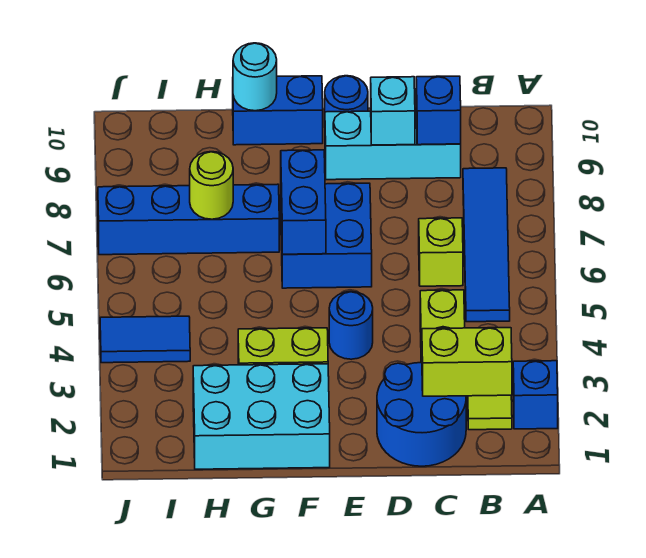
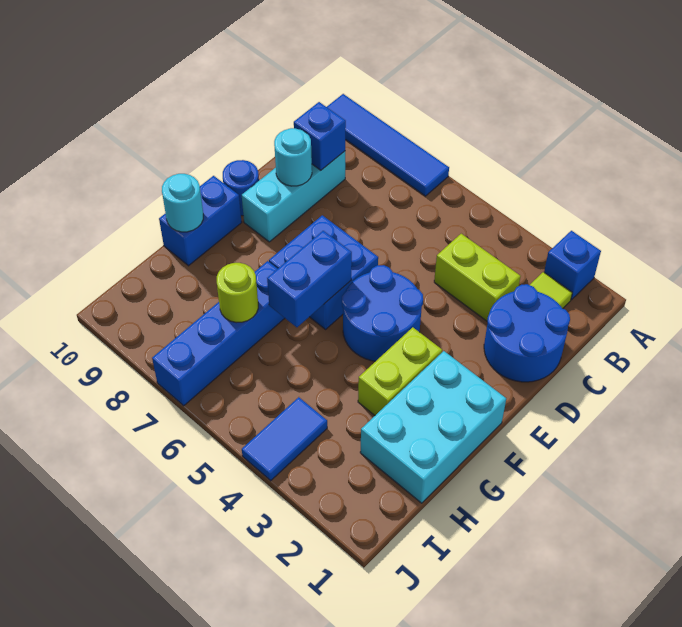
lime 1x2 brick [422,328,512,396] -> none
blue 1x4 tile [463,168,510,322] -> blue 1x4 tile moved to [327,94,449,196]
lime 1x1 brick [419,218,463,286] -> none
cyan 1x1 brick [371,77,415,145] -> cyan 1x1 round brick [274,128,312,186]
blue 1x1 round brick [329,292,373,359] -> blue 2x2 round brick [342,265,423,361]
blue 1x2 brick [281,150,326,254] -> blue 1x2 brick turned to [267,231,352,327]

